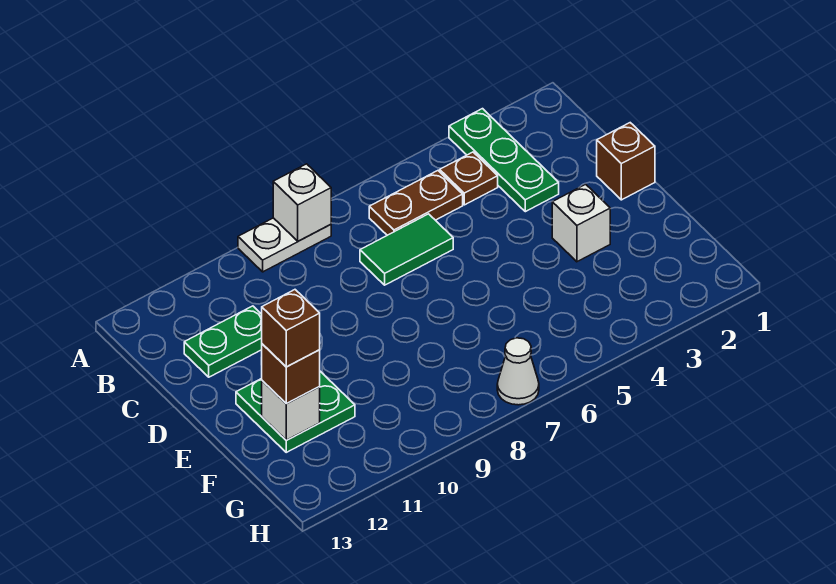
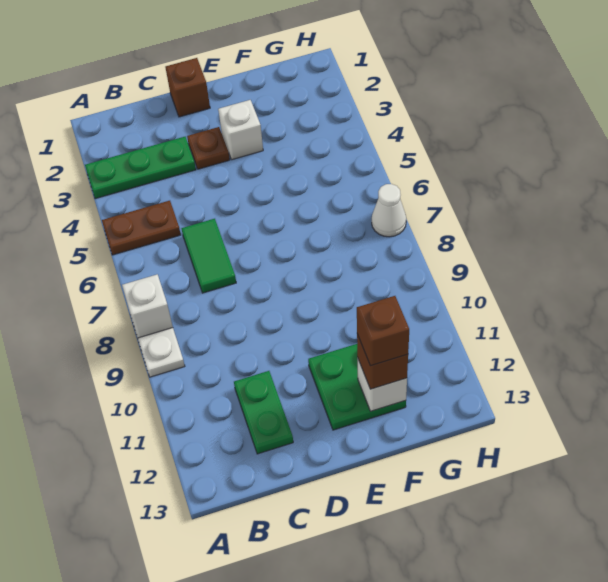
brown 1x1 plate [440,152,498,205] -> brown 1x1 plate moved to [187,127,230,169]
brown 1x2 plate [369,171,463,235] -> brown 1x2 plate turned to [102,201,181,255]

